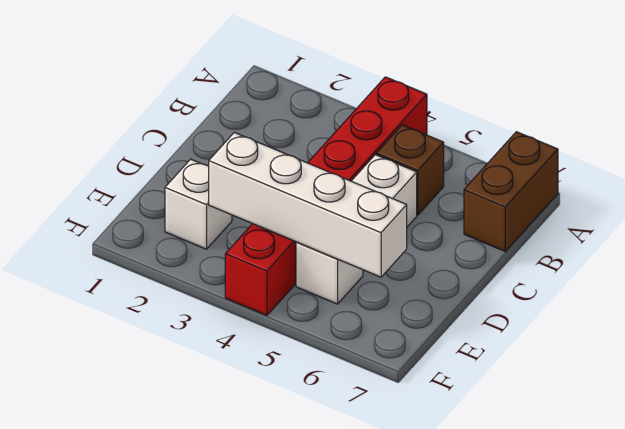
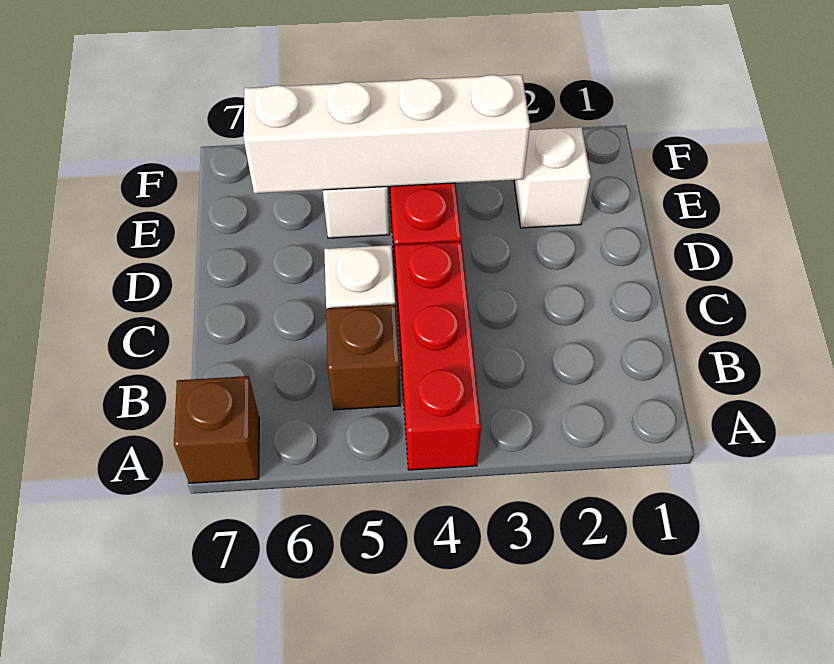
brown 1x2 brick [464,132,558,251] -> brown 1x1 brick [174,376,259,483]

